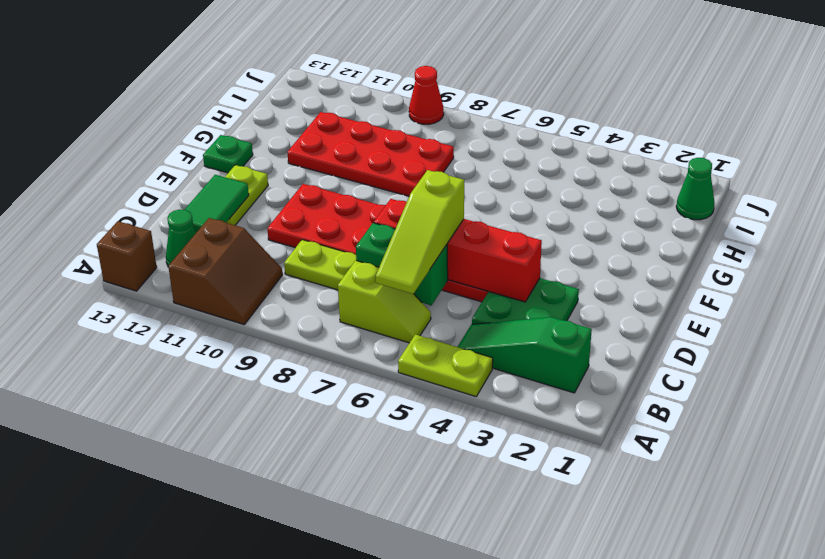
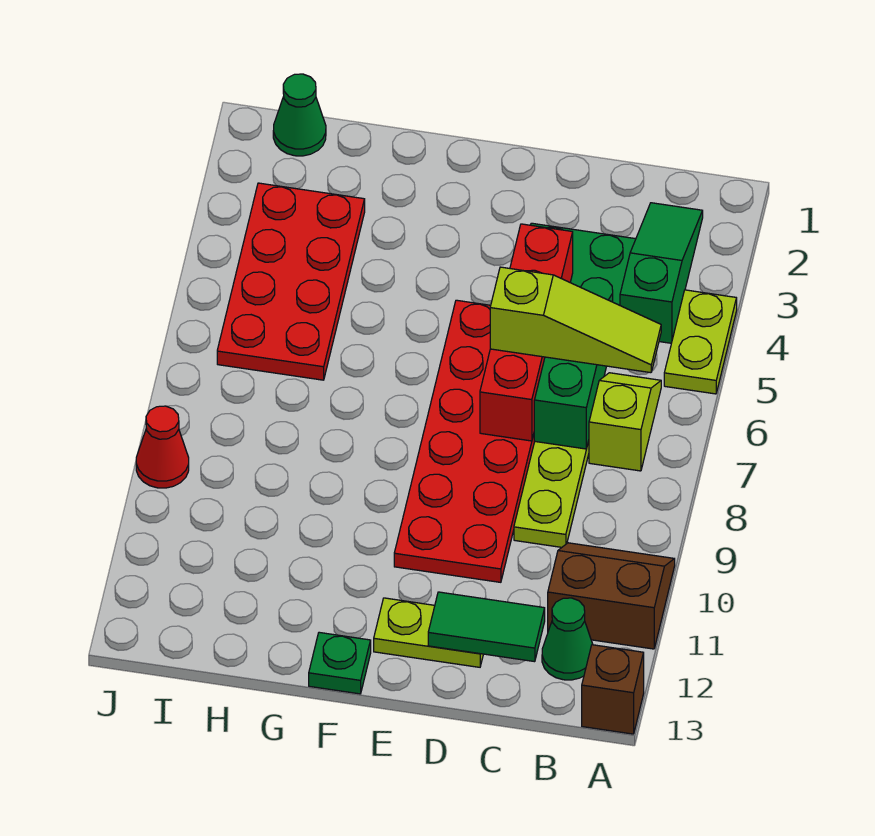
green 1x3 slope [458,317,592,393] -> green 1x3 slope turned to [620,203,703,343]
red 2x4 plate [287,112,454,196] -> red 2x4 plate moved to [217,183,365,380]

